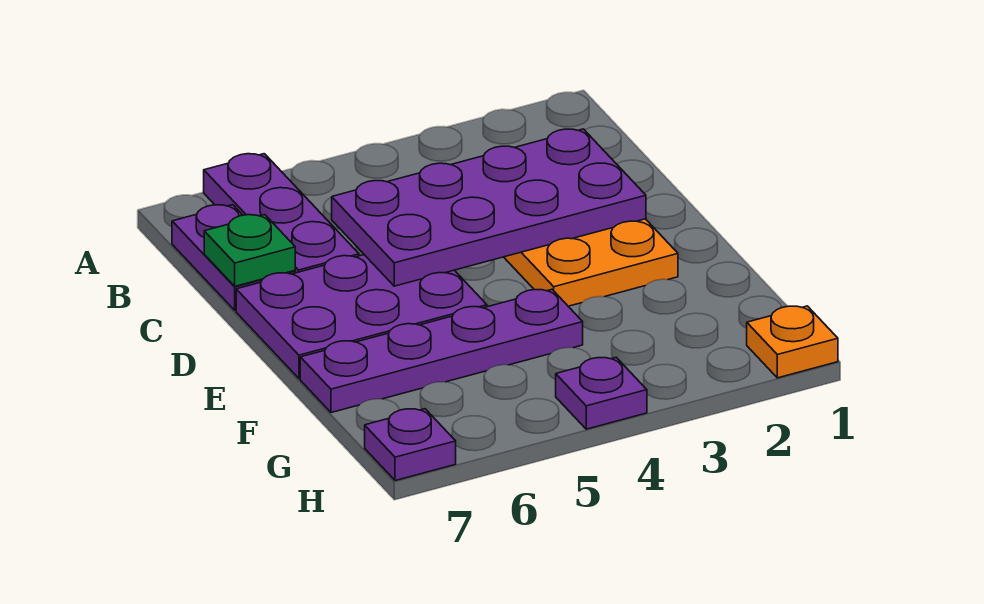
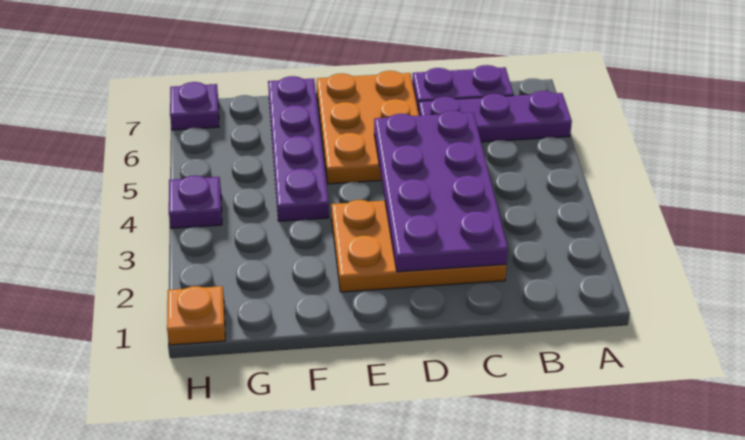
green 1x1 plate [204,215,295,286] -> none
purple 2x3 plate [236,255,487,379] -> orange 2x3 plate [317,71,419,184]

